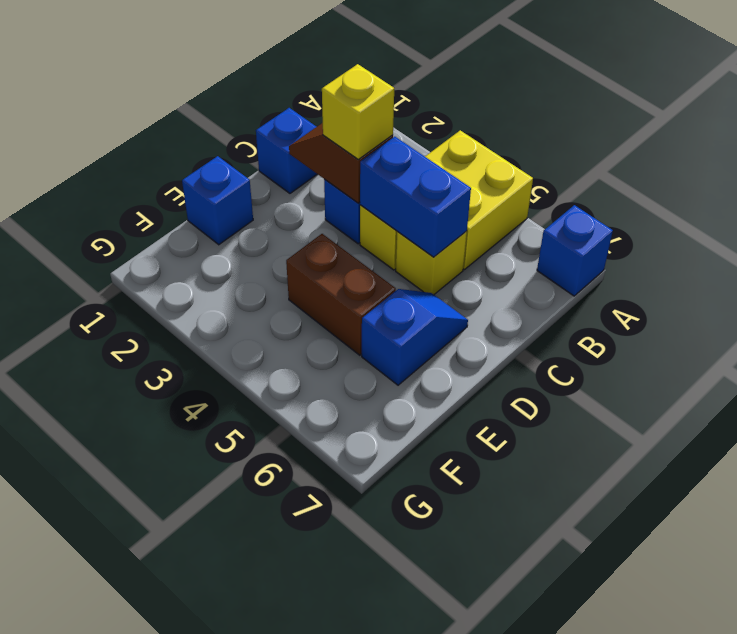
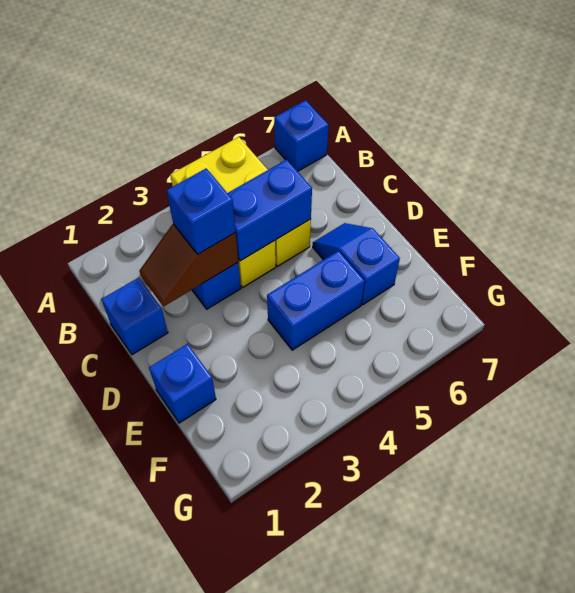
yellow 1x1 brick [322,64,394,159] -> blue 1x1 brick [167,168,236,254]
brown 1x2 brick [286,234,396,355] -> blue 1x2 brick [267,251,364,350]

